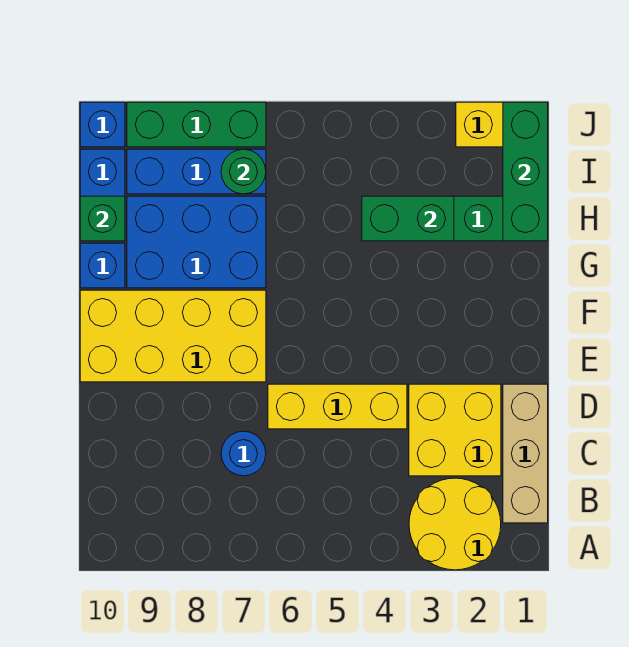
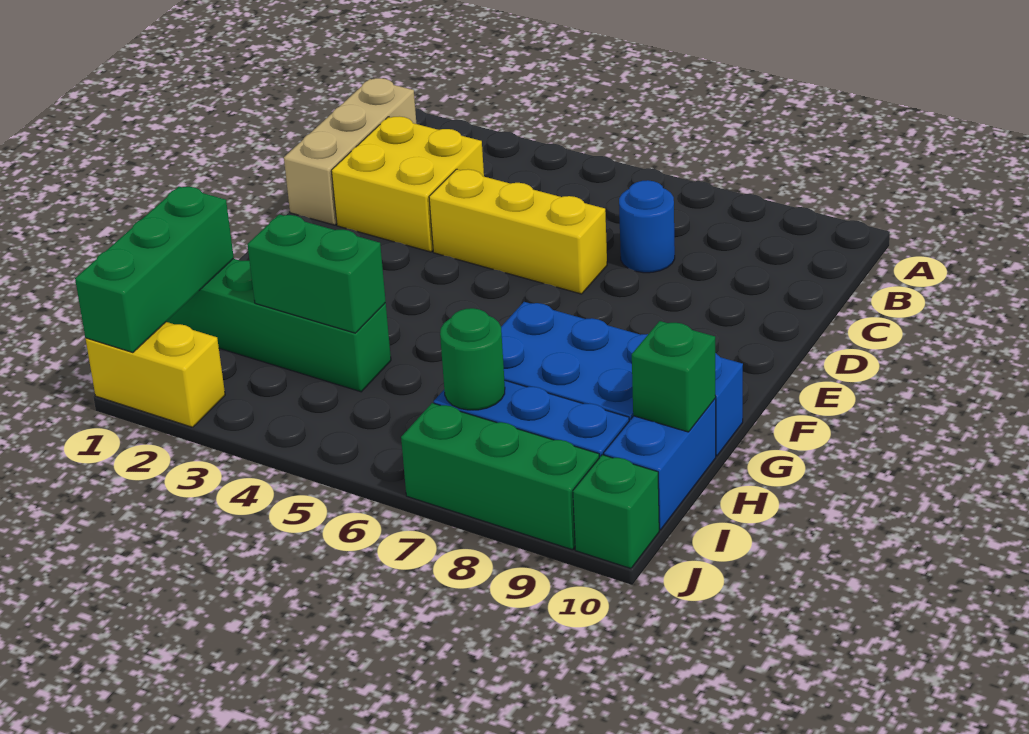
yellow 2x2 round brick [409,478,501,570] -> none
yellow 2x4 brick [80,290,266,382] -> none
blue 1x1 brick [80,102,125,147] -> green 1x1 brick [573,455,659,568]

